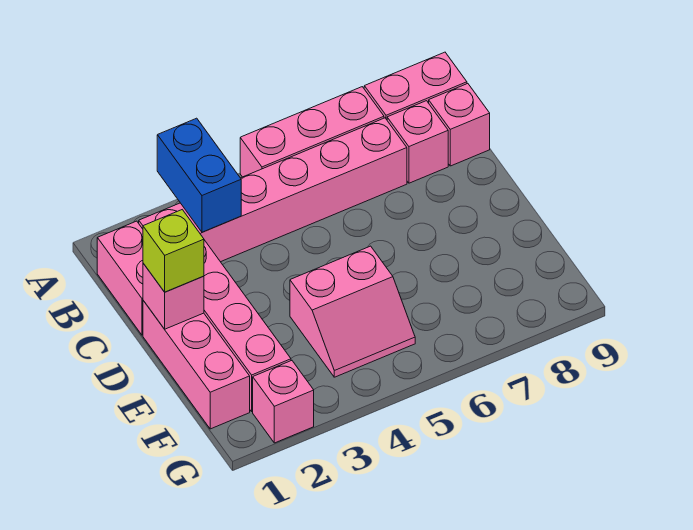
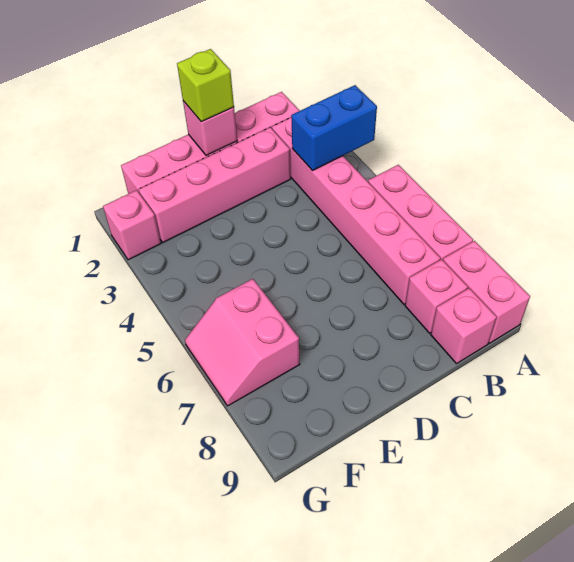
pink 2x2 slope [290,246,415,377] -> pink 2x2 slope moved to [185,279,300,406]

